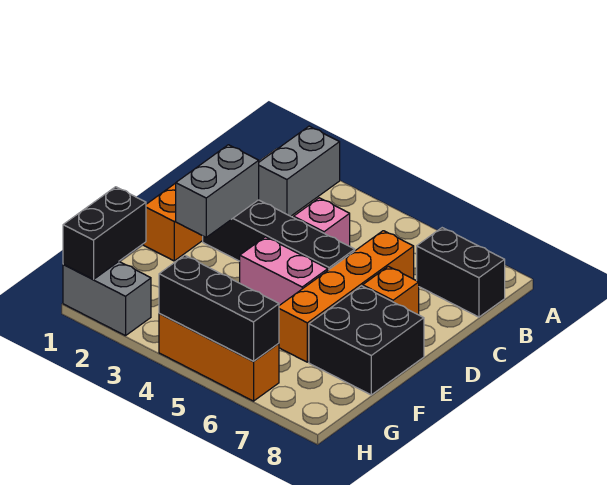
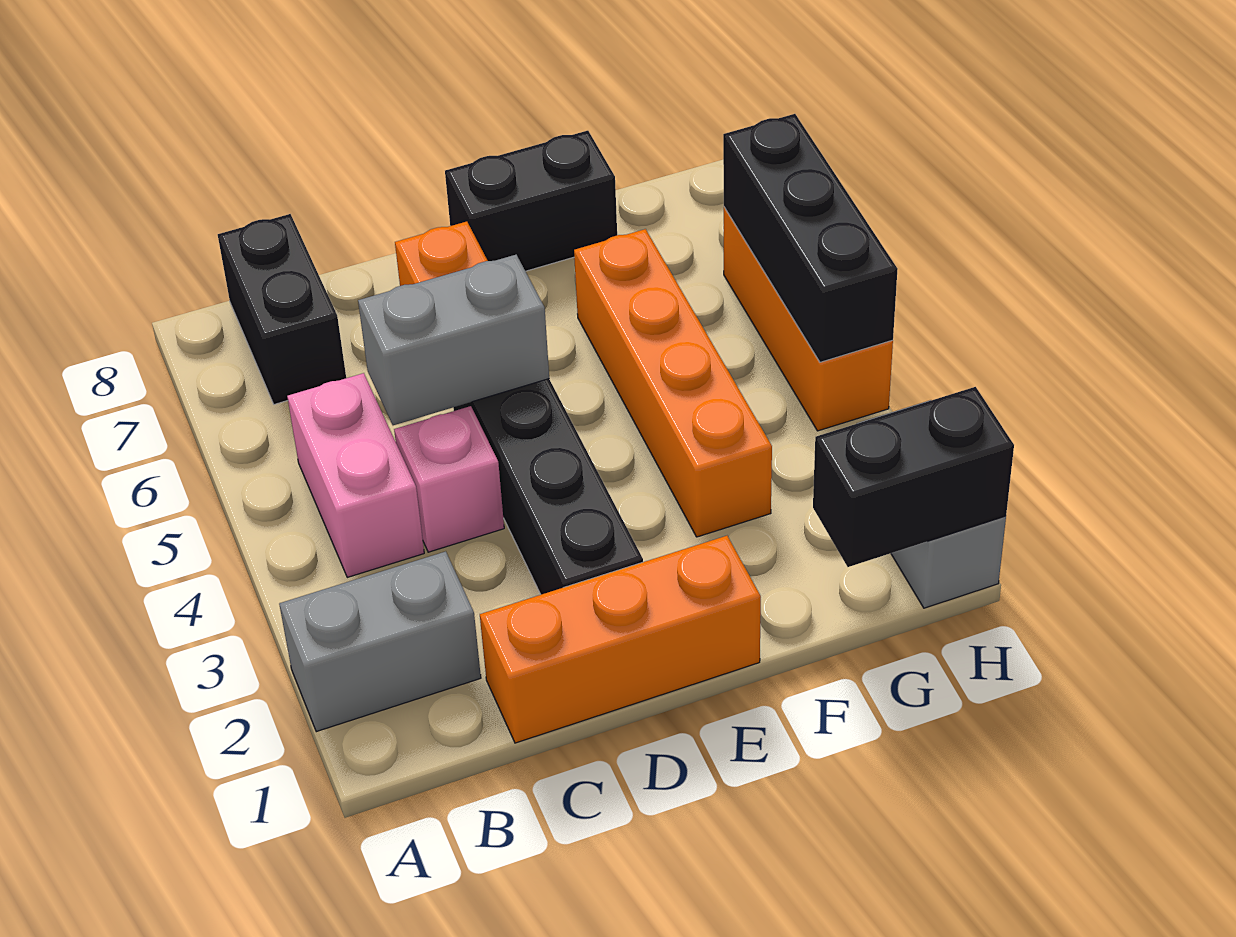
orange 1x4 brick [279,231,414,362] -> orange 1x4 brick turned to [574,229,772,537]
grey 1x2 brick [176,145,259,237] -> grey 1x2 brick moved to [358,255,549,425]
pink 1x2 brick [240,237,328,305] -> pink 1x2 brick moved to [287,373,424,577]
black 2x2 brick [309,286,424,395] -> black 1x2 brick [445,131,617,271]

